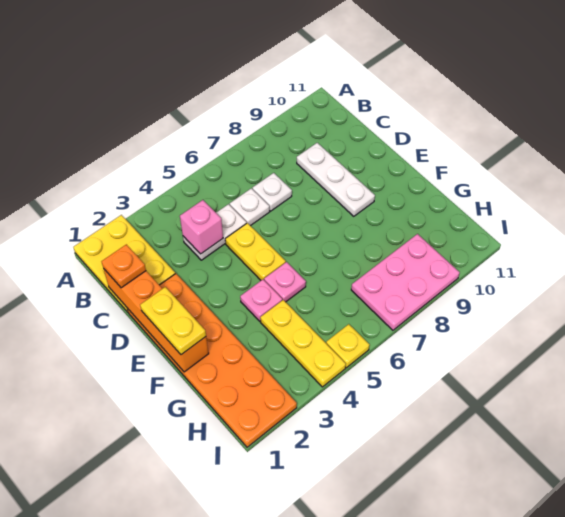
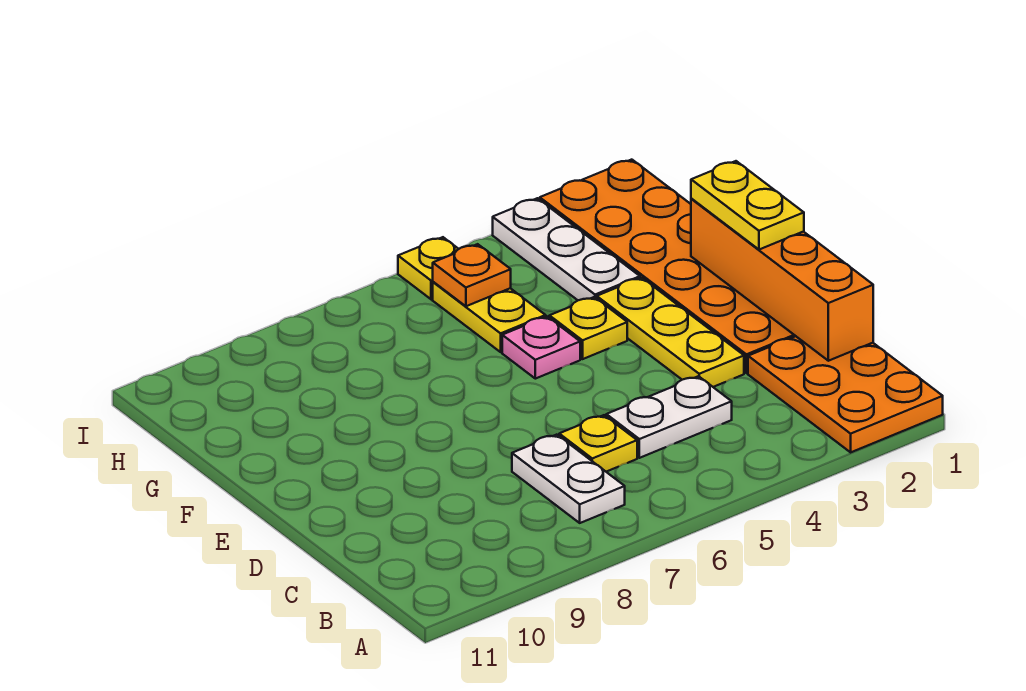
yellow 2x3 plate [74,215,175,312] -> orange 2x3 plate [748,336,943,452]
orange 1x1 plate [101,244,146,288] -> orange 1x1 plate moved to [433,244,511,306]
pink 1x1 brick [180,200,223,254] -> none
white 1x1 plate [230,188,270,226] -> yellow 1x1 plate [559,415,637,472]
white 1x1 plate [253,173,292,211] -> white 1x2 plate [512,435,625,523]
white 1x3 plate [297,143,375,216] -> white 1x3 plate moved to [493,198,640,300]
yellow 1x2 plate [225,223,286,280] -> yellow 1x2 plate moved to [433,282,546,352]
pink 1x1 plate [240,280,282,321] -> yellow 1x1 plate [549,297,627,359]
yellow 1x3 plate [260,300,346,387] -> yellow 1x3 plate moved to [597,278,744,387]
pink 2x3 plate [351,234,460,330] -> none

